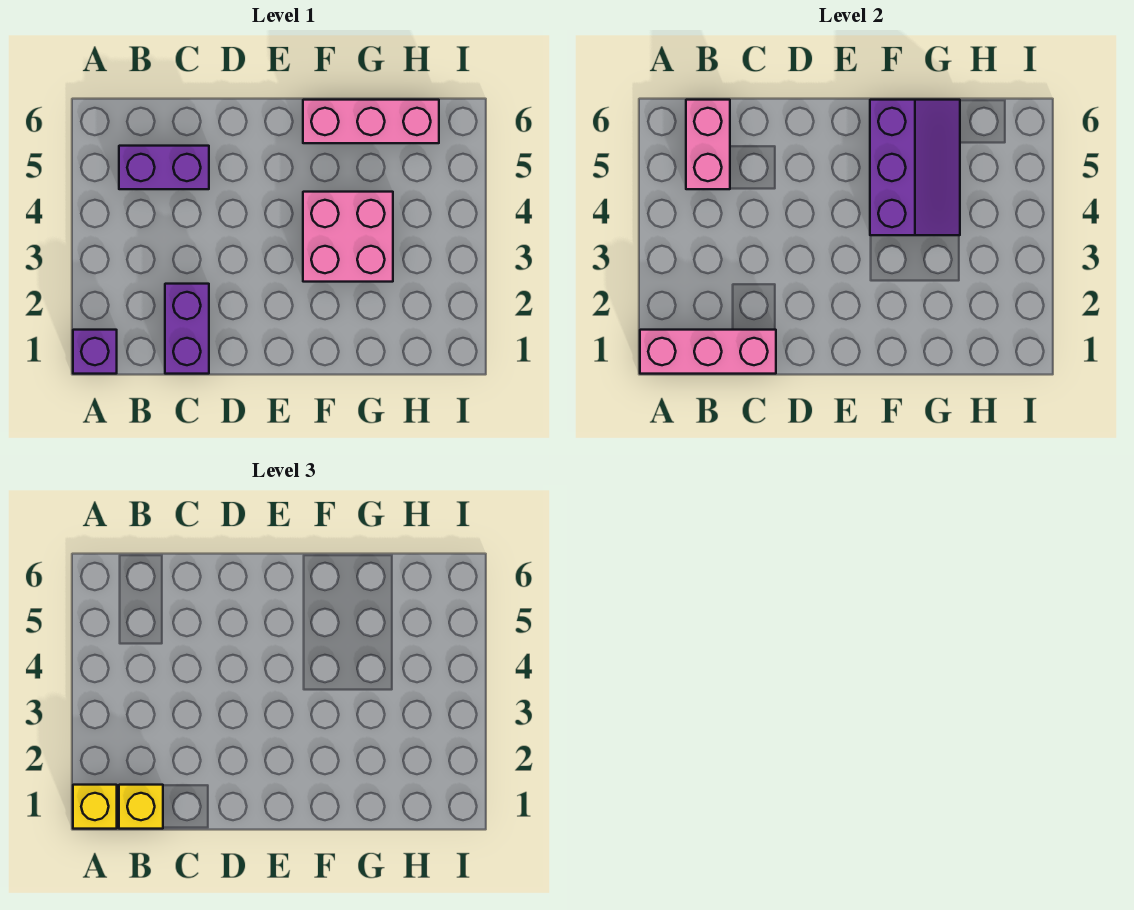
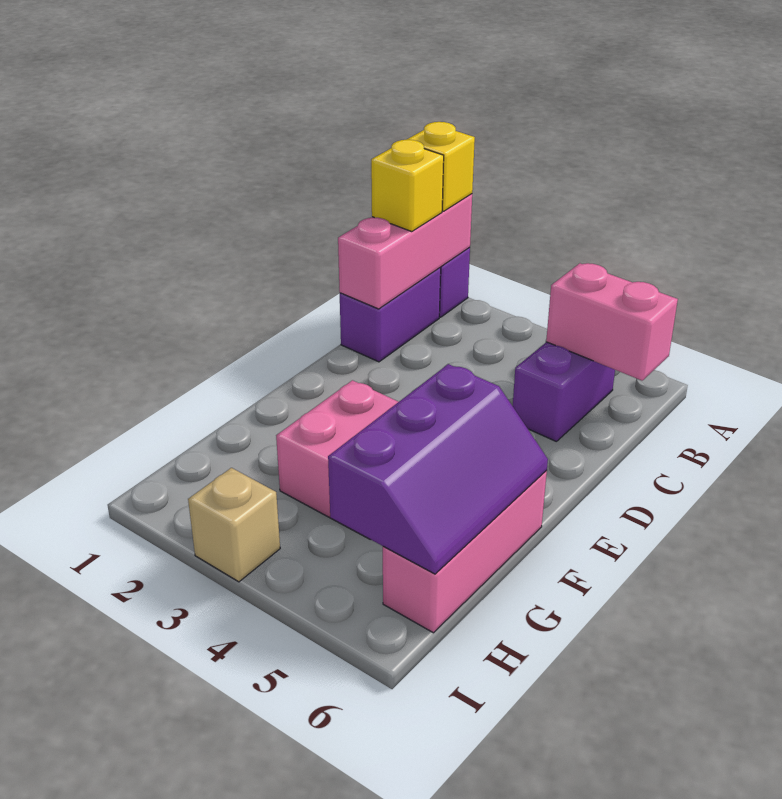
purple 1x2 brick [165,284,209,374] -> purple 1x2 brick turned to [340,268,441,362]
purple 2x3 slope [870,100,960,235] -> purple 2x3 slope turned to [328,364,548,574]
none -> tan 1x1 brick [188,468,280,582]

